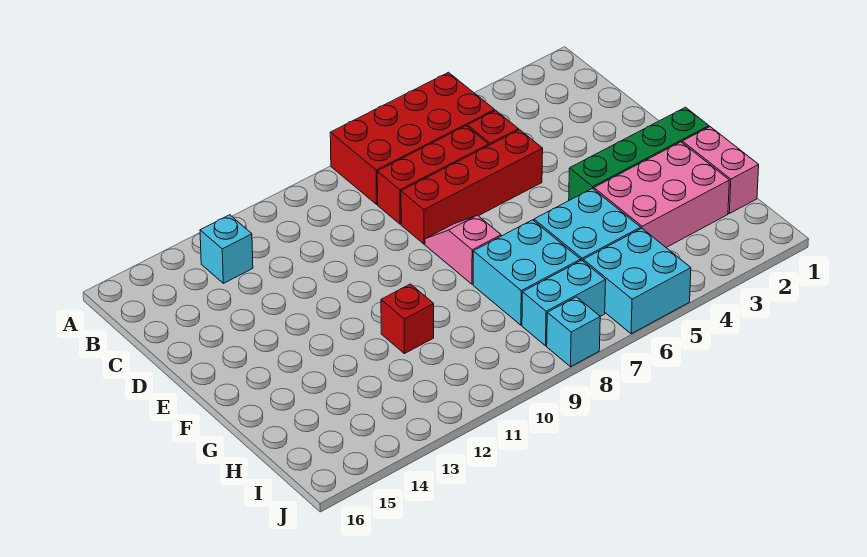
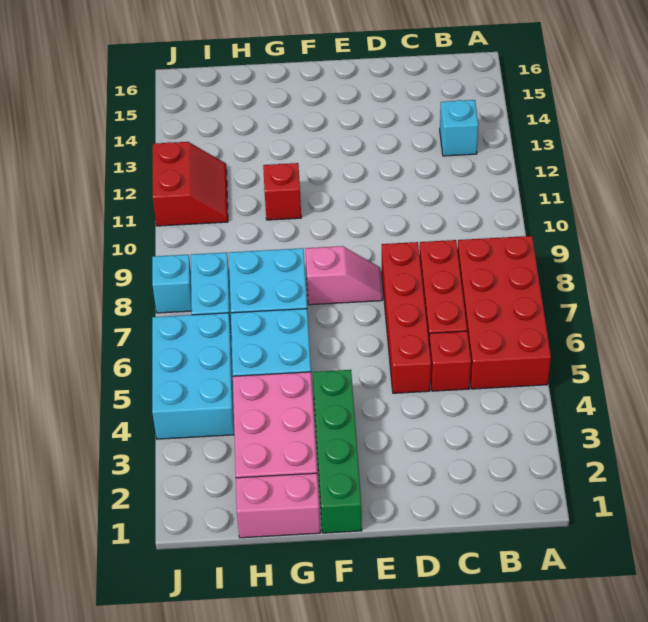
cyan 2x2 brick [583,228,691,334] -> cyan 2x3 brick [152,313,234,439]
none -> red 2x2 slope [153,142,228,226]

